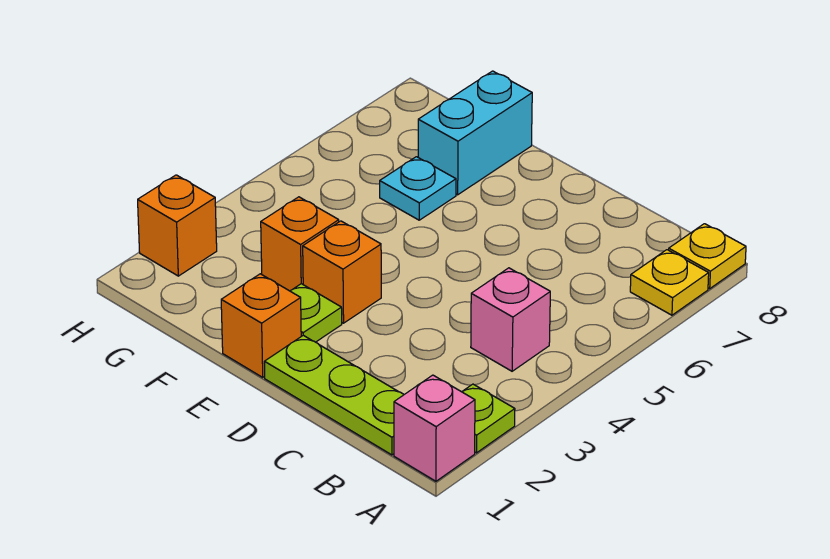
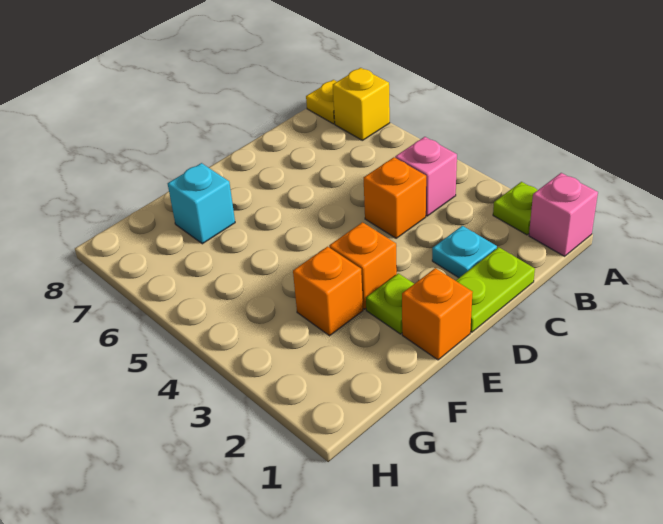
yellow 1x1 plate [630,250,709,315] -> yellow 1x1 brick [333,68,390,140]
lime 1x3 plate [264,335,404,455] -> lime 1x2 plate [456,247,535,332]
cyan 1x1 plate [380,157,456,220] -> cyan 1x1 plate moved to [432,226,497,278]
cyan 1x2 brick [418,71,532,195] -> cyan 1x1 brick [168,163,235,244]
orange 1x1 brick [138,175,217,276] -> orange 1x1 brick moved to [364,157,426,238]

